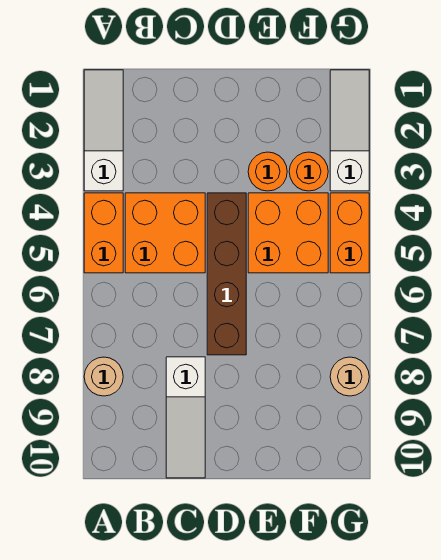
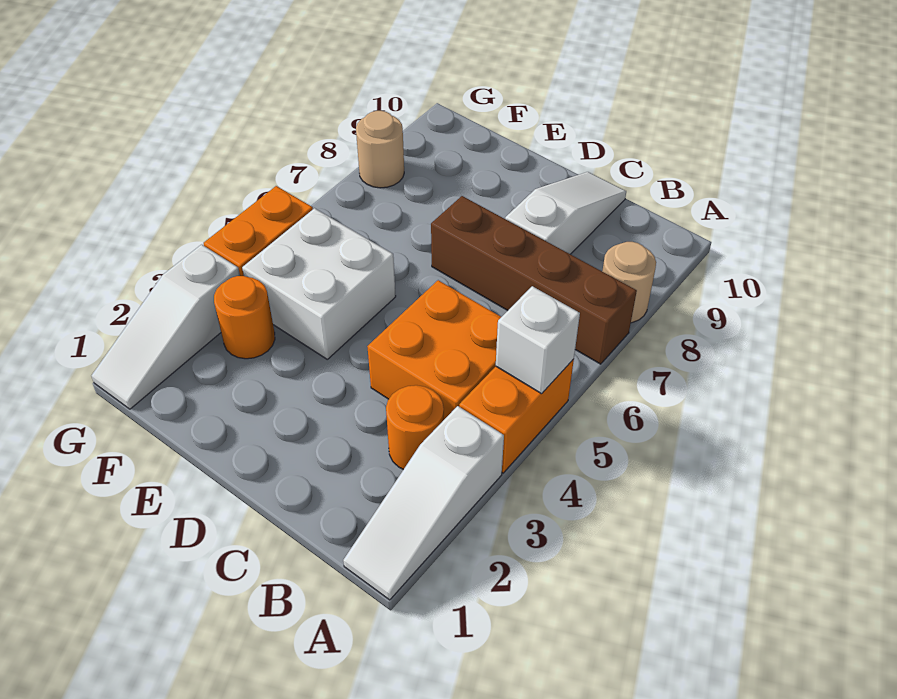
none -> white 1x1 brick [496,286,580,394]
brown 1x4 brick [207,193,246,355] -> brown 1x4 brick turned to [431,196,637,364]
orange 1x1 round brick [248,152,287,191] -> orange 1x1 round brick moved to [386,385,444,470]
orange 2x2 brick [248,193,328,273] -> white 2x2 brick [242,208,396,359]

